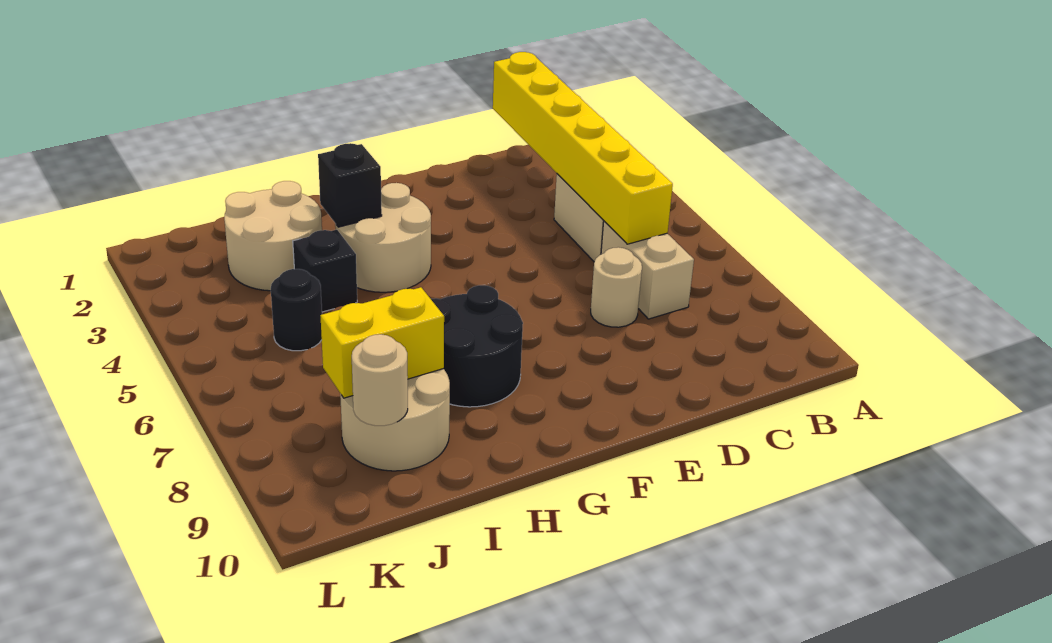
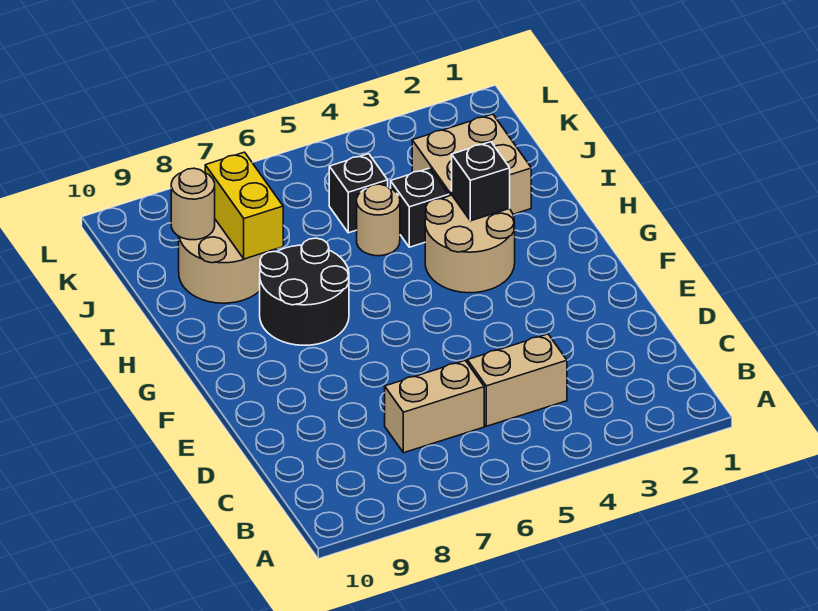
yellow 1x6 brick [493,52,673,244] -> none
tan 1x1 round brick [591,247,642,327] -> tan 1x1 round brick moved to [357,184,400,256]
tan 2x2 round brick [224,181,322,291] -> tan 2x2 brick [412,114,531,214]
black 1x1 round brick [271,269,322,351] -> black 1x1 brick [329,154,388,233]

